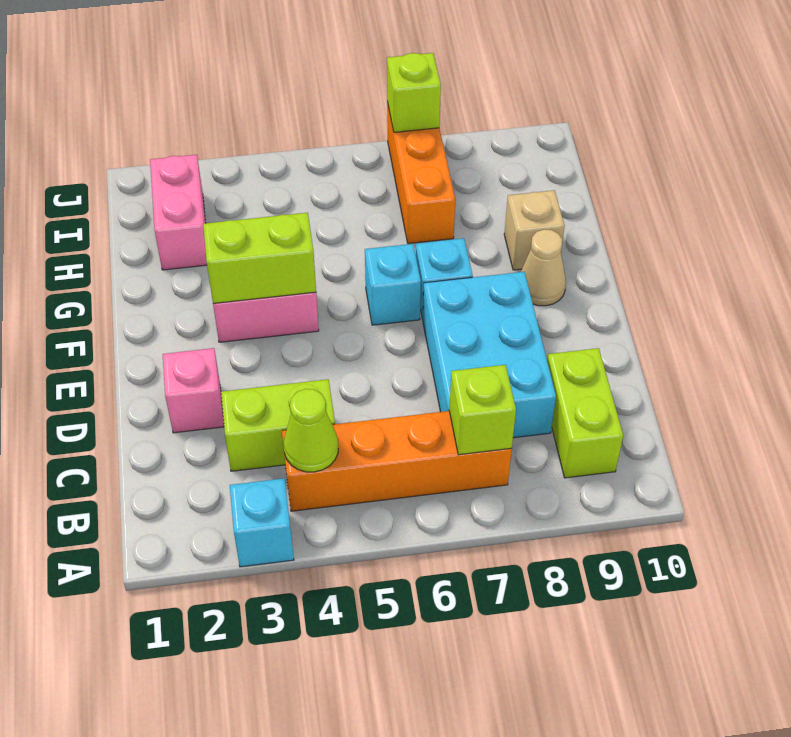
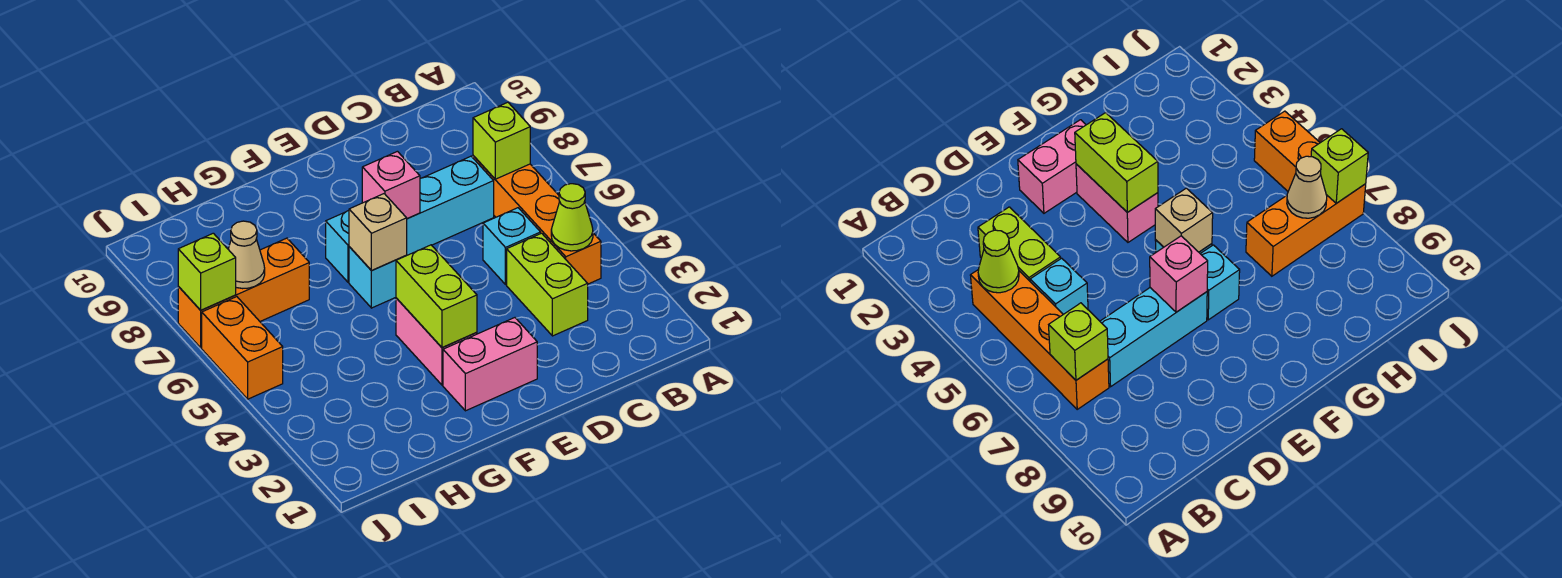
cyan 1x1 brick [230,478,294,567] -> cyan 1x1 brick moved to [483,208,541,285]
lime 1x2 brick [547,348,623,478] -> none
cyan 2x3 brick [423,272,556,438] -> cyan 1x3 brick [406,156,494,256]
pink 1x1 brick [163,348,224,433] -> pink 1x1 brick moved to [362,151,420,218]
tan 1x1 cone [521,229,566,306] -> tan 1x1 cone moved to [228,221,265,289]
tan 1x1 brick [504,190,565,270] -> tan 1x1 brick moved to [349,194,407,270]
pink 1x2 brick [150,155,207,270] -> pink 1x2 brick moved to [443,318,537,411]
none -> orange 1x2 brick [202,297,283,399]

